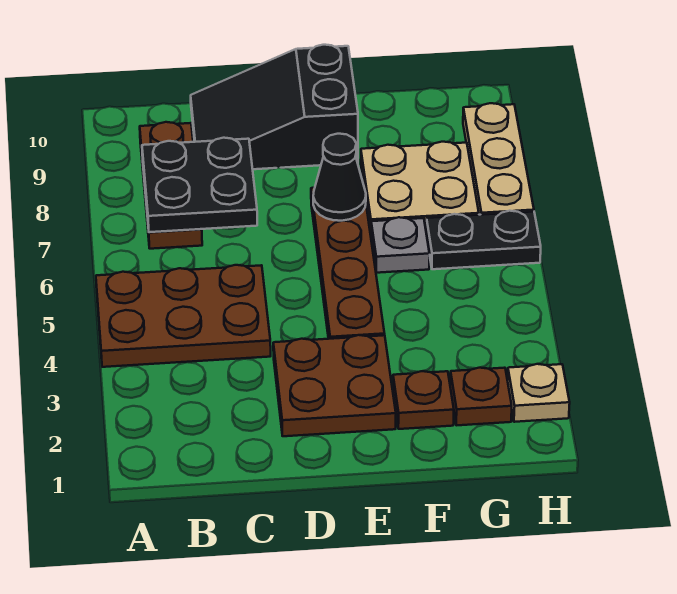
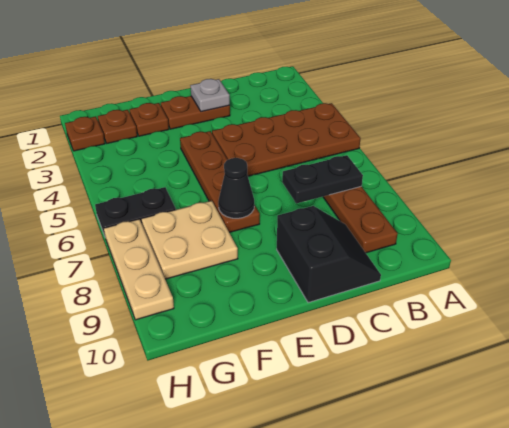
brown 2x3 plate [96,265,271,367] -> brown 2x4 plate [212,103,361,176]
black 2x2 plate [142,138,257,232] -> black 1x2 plate [282,155,363,203]
black 2x3 slope [191,45,358,169] -> black 2x2 slope [277,206,381,303]
brown 2x2 plate [273,335,396,436] -> brown 1x2 plate [161,96,230,129]
grey 1x1 plate [371,217,429,273] -> grey 1x1 plate moved to [190,79,230,112]
tan 1x1 plate [508,364,570,422] -> brown 1x1 plate [65,116,105,151]

